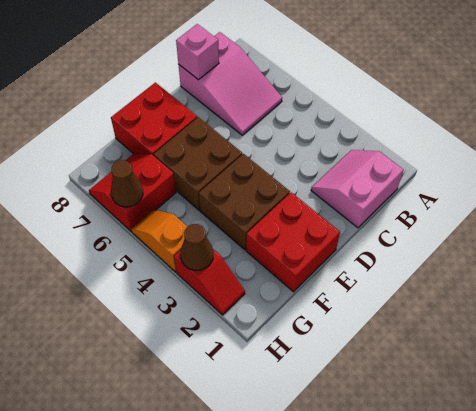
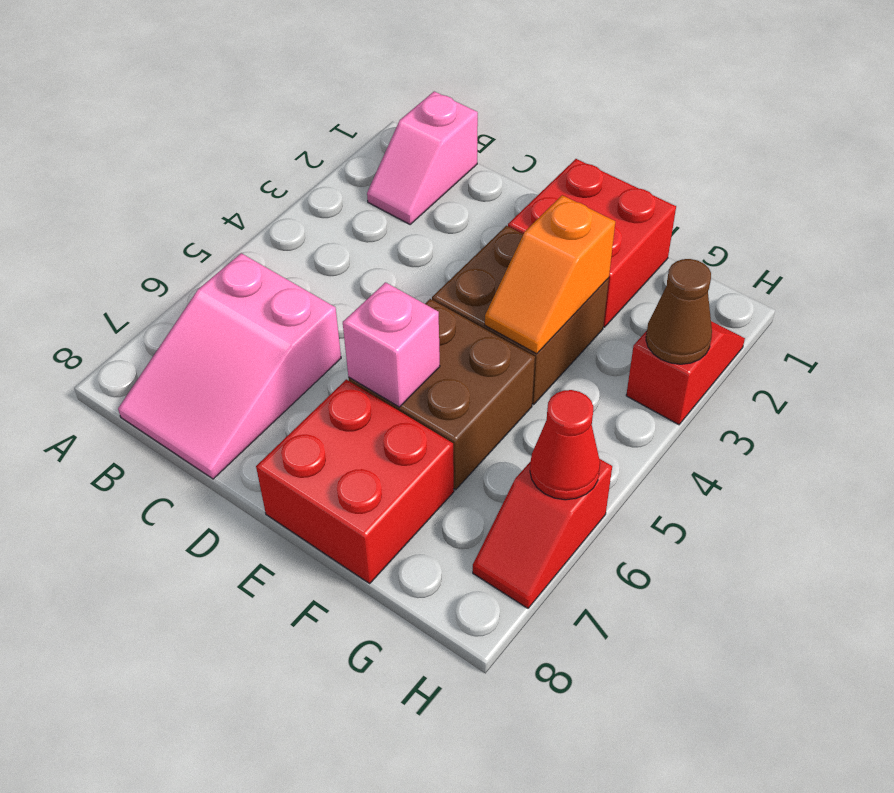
pink 2x2 slope [311,150,403,228] -> pink 1x2 slope [367,91,478,224]
pink 2x3 slope [178,32,282,135] -> pink 2x3 slope turned to [118,253,341,479]
pink 1x1 brick [176,24,219,80] -> pink 1x1 brick moved to [343,282,440,407]
red 2x2 slope [89,153,176,231] -> red 1x2 slope [473,459,612,608]
orange 1x2 slope [131,210,188,272] -> orange 1x2 slope moved to [485,195,615,354]
brown 1x1 cone [111,160,143,207] -> red 1x1 cone [530,390,600,500]

